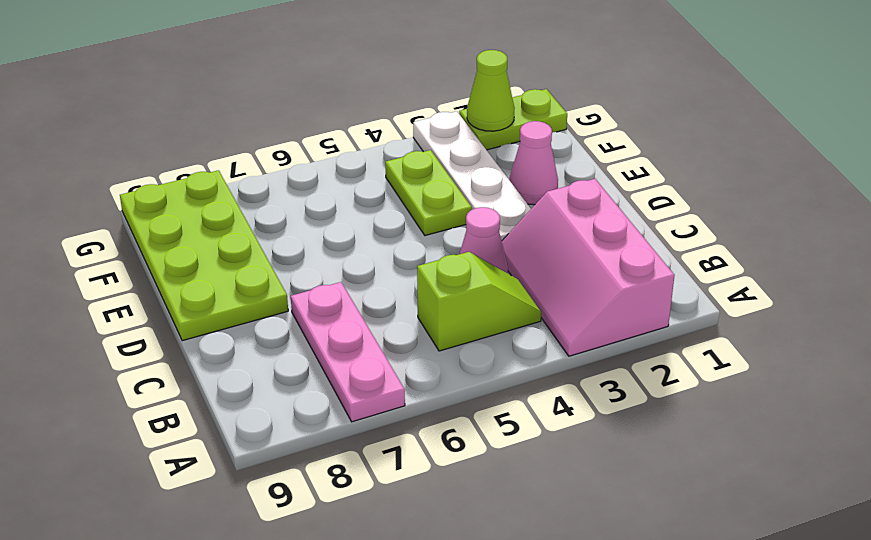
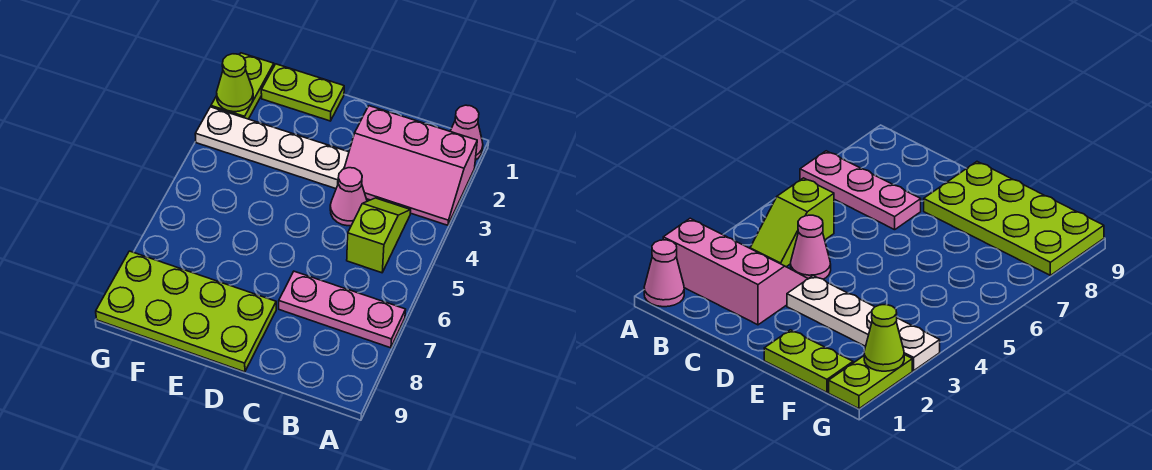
pink 1x1 cone [509,121,558,205] -> pink 1x1 cone moved to [450,105,483,160]
lime 1x2 plate [385,150,472,236] -> lime 1x2 plate moved to [261,64,344,121]

